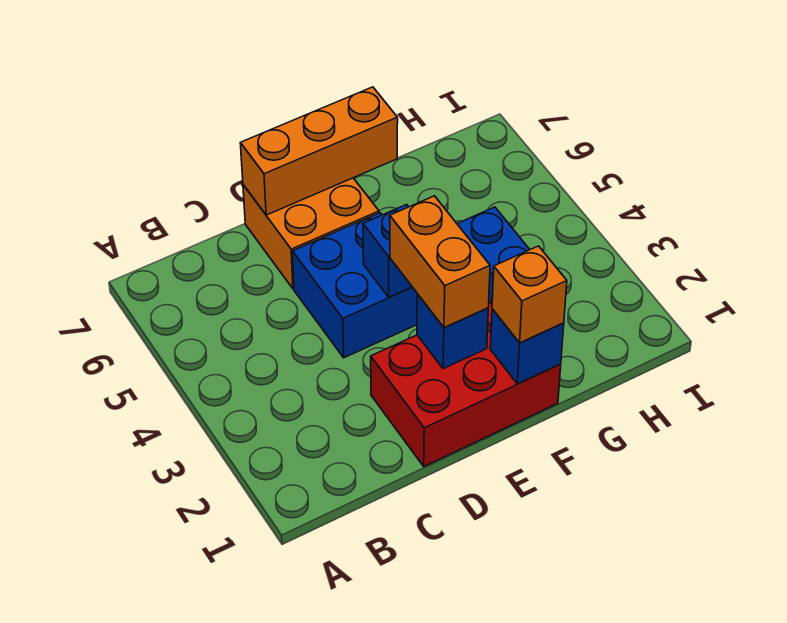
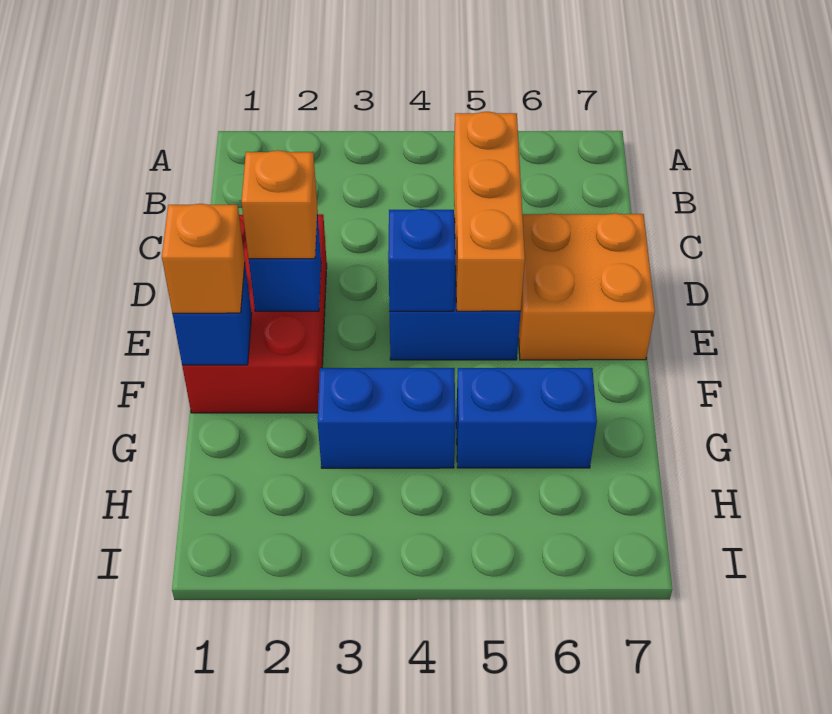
orange 1x3 brick [240,87,398,215] -> orange 1x3 brick moved to [454,112,525,311]
orange 1x2 brick [390,196,490,328] -> orange 1x1 brick [242,150,317,259]
none -> blue 1x2 brick [456,368,597,468]

